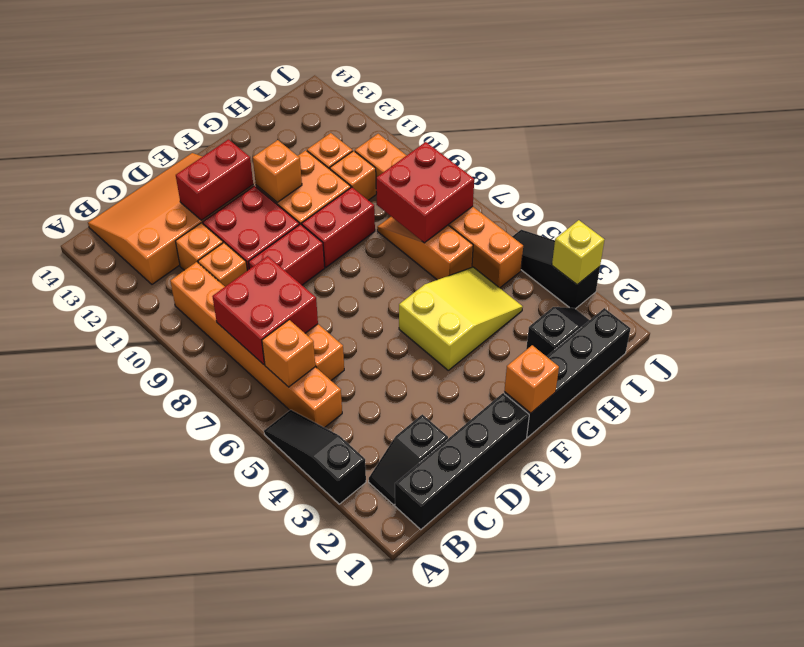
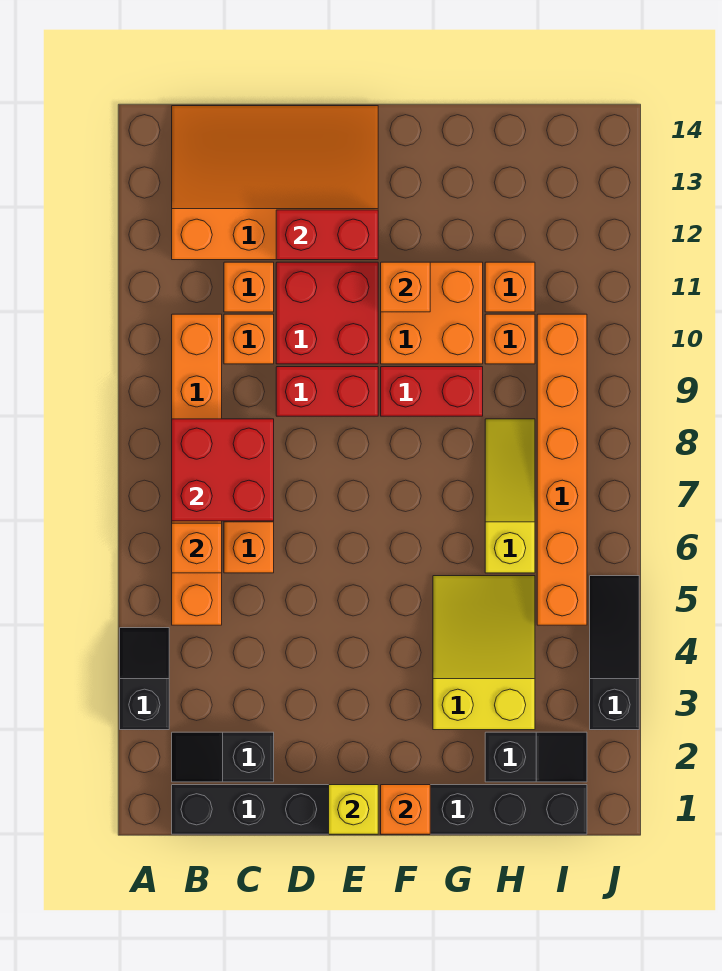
black 1x3 slope [264,410,366,504] -> black 1x2 slope [120,628,169,730]
yellow 2x3 slope [399,267,523,370] -> yellow 2x3 slope turned to [433,576,535,730]
orange 1x3 slope [377,217,473,280] -> yellow 1x3 slope [485,419,535,573]
red 2x2 brick [376,142,474,243] -> none
yellow 1x1 brick [552,220,604,285] -> yellow 1x1 brick moved to [329,785,378,834]

